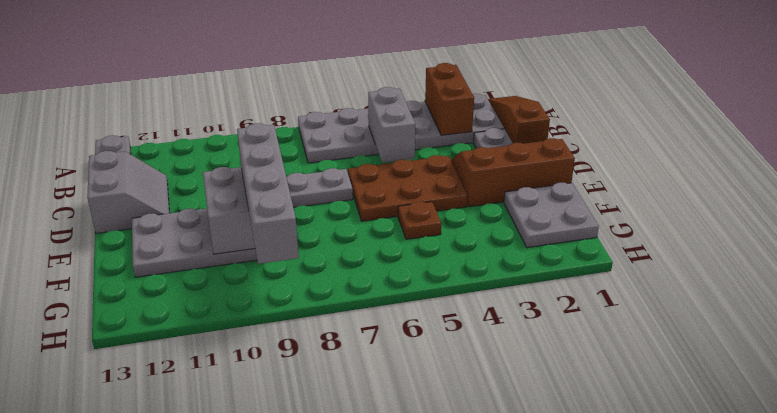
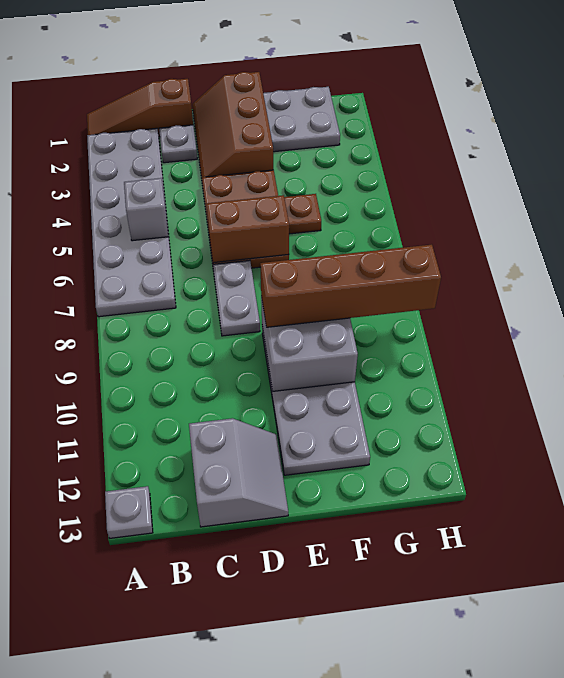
brown 1x2 brick [425,63,474,135] -> brown 1x2 brick moved to [207,195,289,263]
grey 1x2 brick [368,87,415,163] -> grey 1x1 brick [124,178,168,241]
grey 2x2 slope [87,151,169,233] -> grey 2x2 slope turned to [189,418,288,527]
grey 1x4 brick [237,123,299,264] -> brown 1x4 brick [260,245,441,327]

